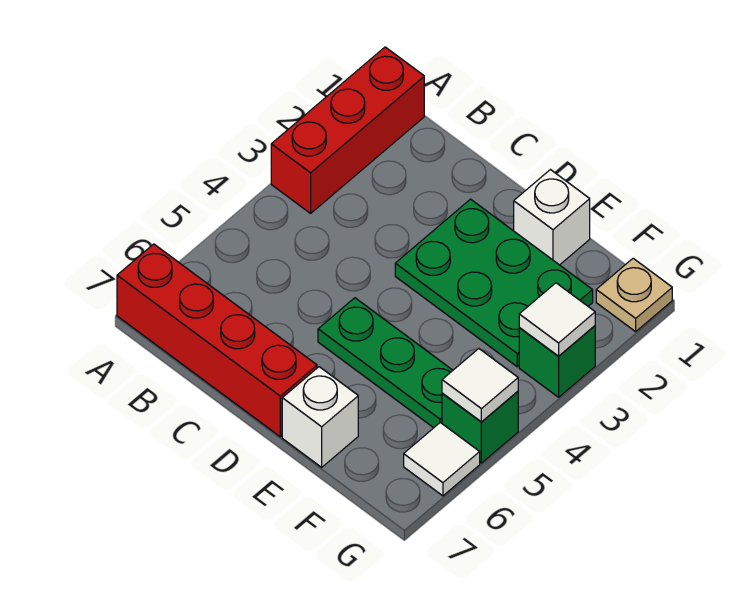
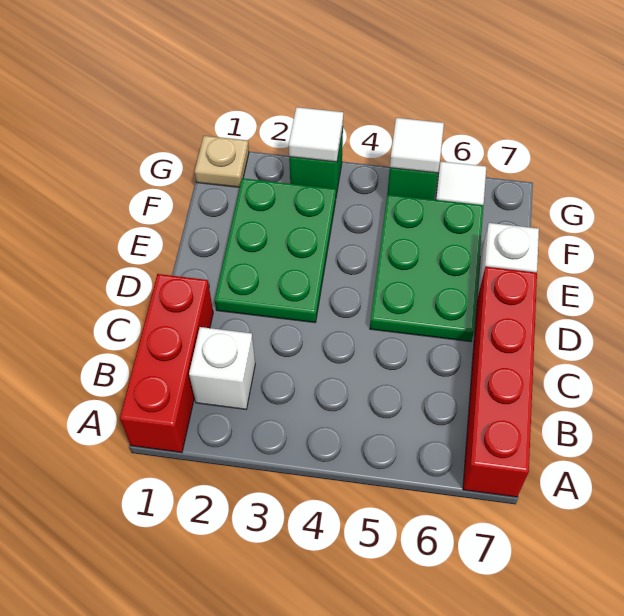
red 1x3 brick [271,47,424,213] -> red 1x3 brick turned to [120,274,213,453]
green 1x3 plate [318,298,453,428] -> green 2x3 plate [370,195,483,342]
white 1x1 brick [514,170,590,265] -> white 1x1 brick moved to [189,327,255,409]

